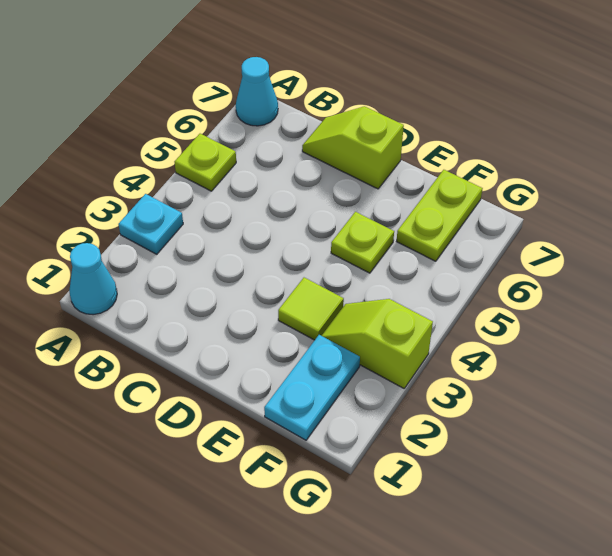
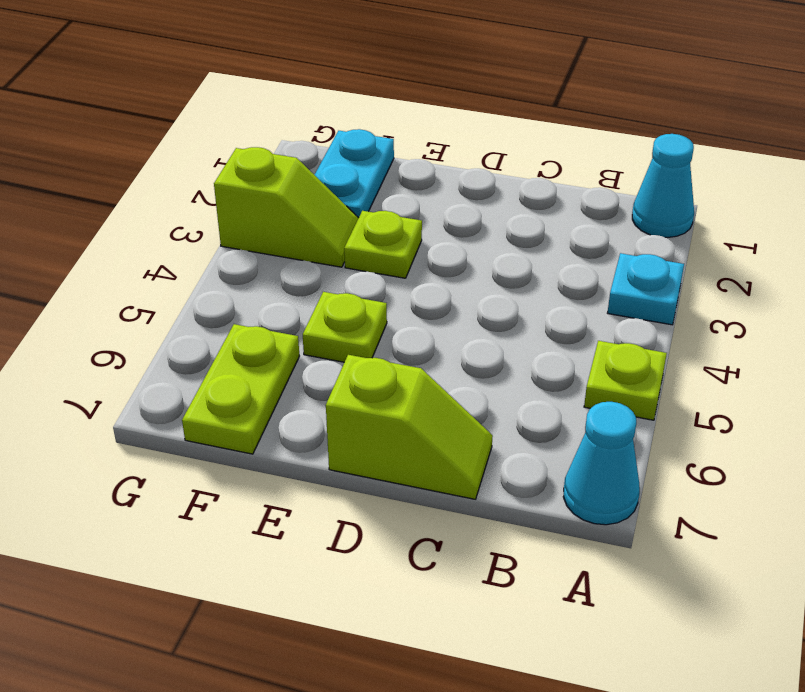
lime 1x1 tile [278,278,344,340] -> lime 1x1 plate [344,211,422,278]

